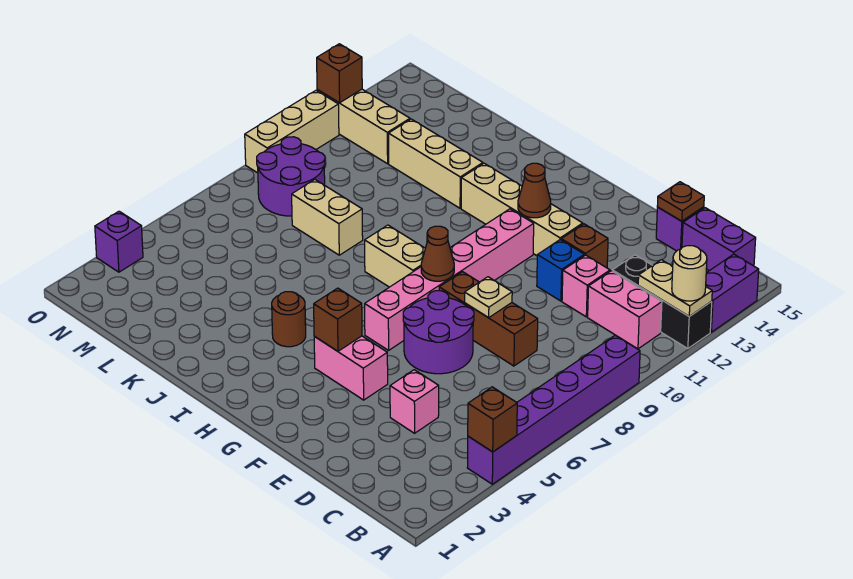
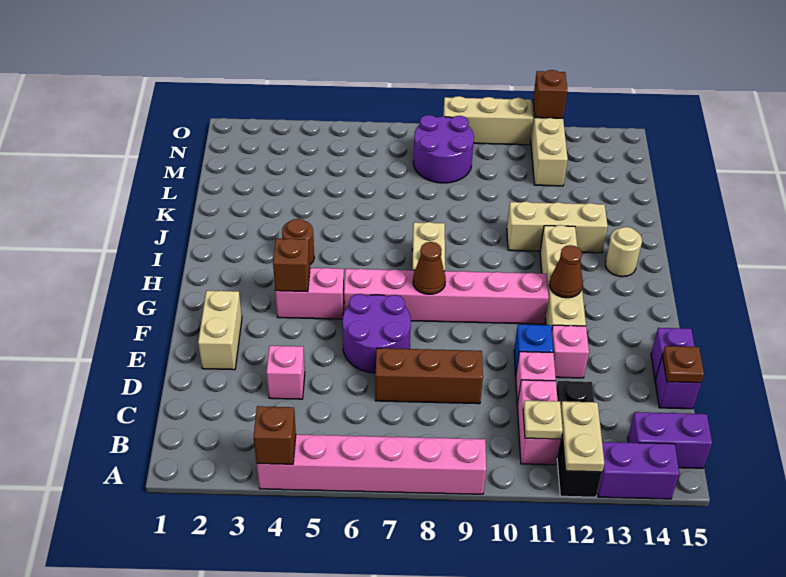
purple 1x6 brick [467,335,640,484] -> pink 1x6 brick [257,434,486,494]
tan 1x1 round brick [672,246,707,301] -> tan 1x1 round brick moved to [605,227,642,277]
purple 1x2 brick [682,208,756,271] -> purple 1x2 brick turned to [628,412,712,468]
brown 1x3 brick [439,272,538,366] -> brown 1x3 brick turned to [375,348,483,404]
tan 1x1 plate [465,277,512,318] -> tan 1x1 plate moved to [523,400,563,439]
brown 1x1 brick [561,224,608,268] -> pink 1x1 brick [552,325,589,378]
pink 1x2 brick [314,336,388,400] -> pink 1x2 brick turned to [275,268,344,319]
tan 1x3 brick [389,119,483,208] -> tan 1x3 brick turned to [507,201,608,253]
tan 1x2 brick [292,180,363,255] -> tan 1x2 brick moved to [198,291,242,370]
purple 1x1 brick [95,211,143,272] -> purple 1x1 brick moved to [651,328,695,380]

